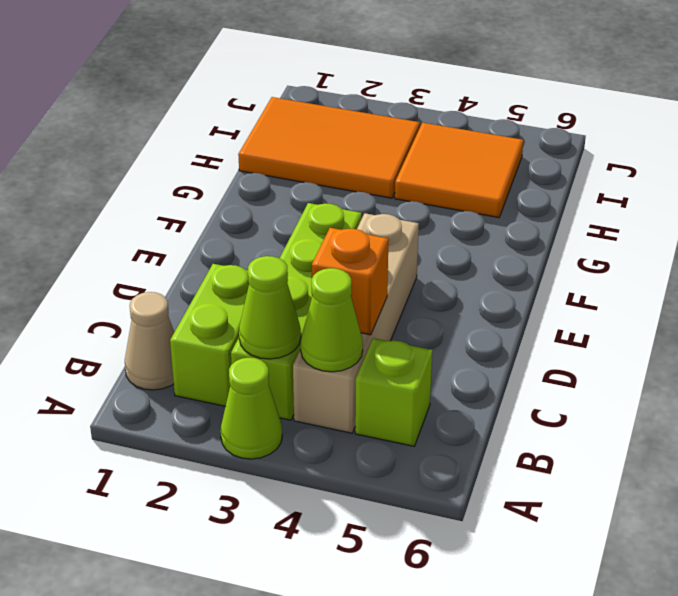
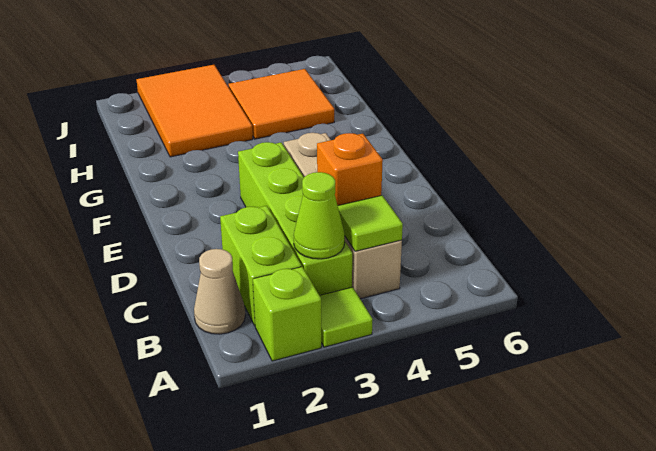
lime 1x1 cone [221,358,282,459] -> lime 1x1 tile [320,287,373,347]
lime 1x1 cone [301,268,363,372] -> lime 1x1 tile [338,195,403,251]
lime 1x1 brick [355,338,432,446] -> lime 1x1 brick moved to [253,267,321,361]
orange 2x3 tile [238,97,420,198] -> orange 2x3 tile turned to [137,65,253,157]

